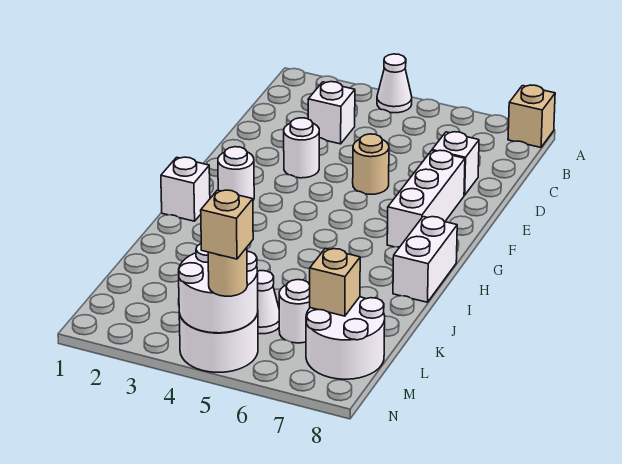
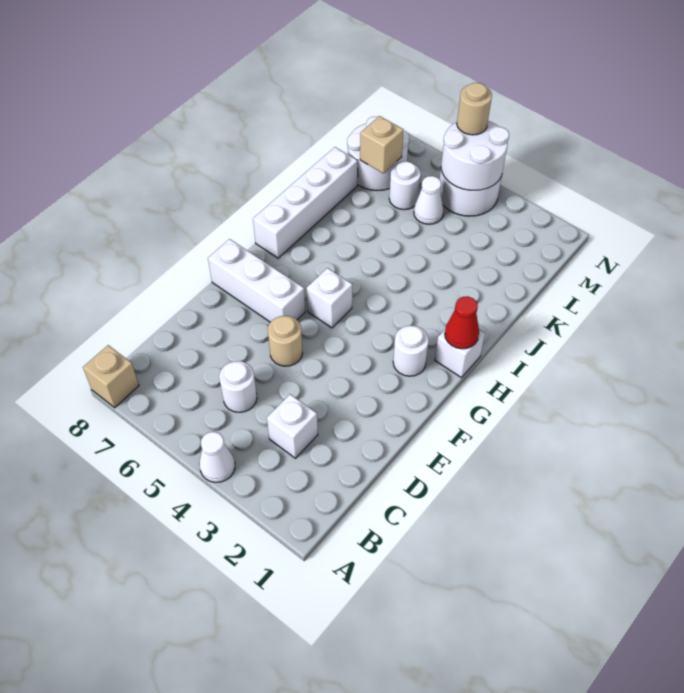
white 1x1 brick [432,132,479,195] -> white 1x1 brick moved to [307,268,352,328]
white 1x1 round brick [284,118,319,178] -> white 1x1 round brick moved to [219,361,257,412]
white 1x3 brick [387,150,465,247] -> white 1x3 brick turned to [208,239,305,322]
none -> red 1x1 cone [445,296,479,349]
white 1x2 brick [393,217,457,302] -> white 1x4 brick [253,147,358,258]
tan 1x1 brick [201,190,253,259] -> none

